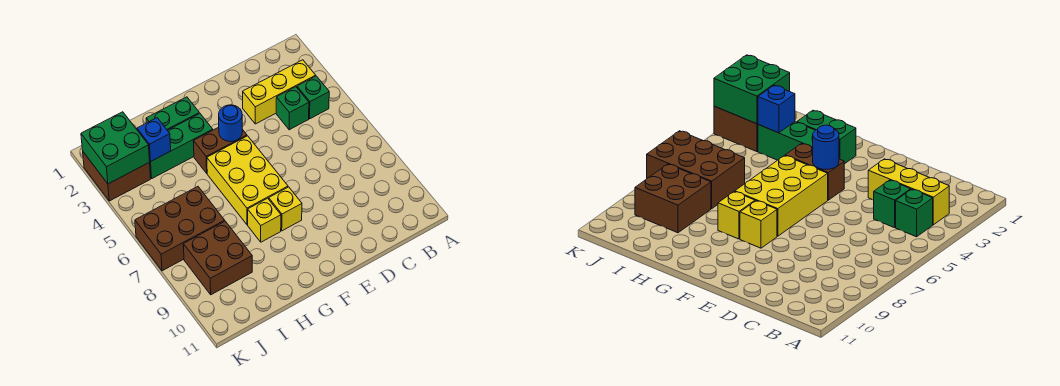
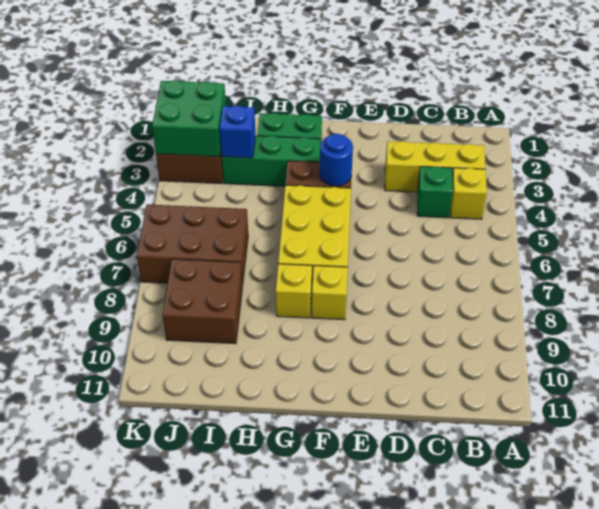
green 1x1 brick [297,76,329,119] -> yellow 1x1 brick [450,168,487,219]

